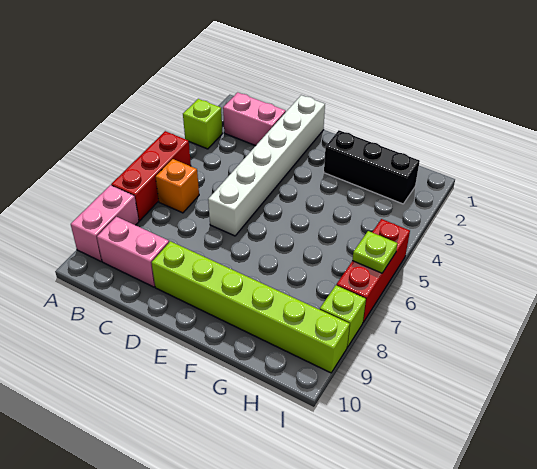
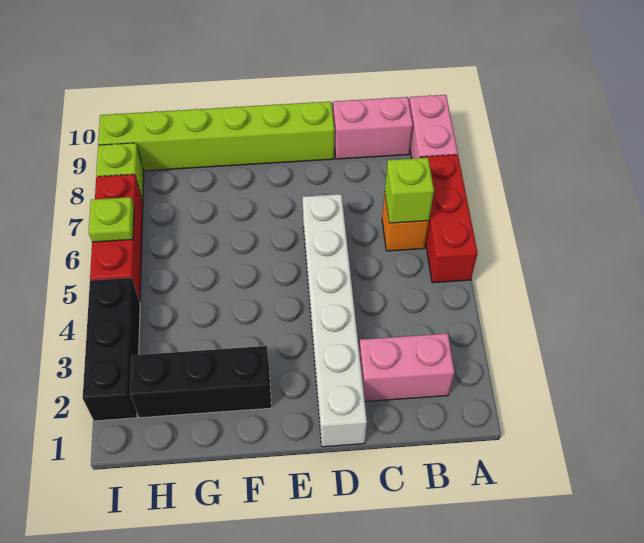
lime 1x1 brick [183,99,222,149] -> lime 1x1 brick moved to [385,158,434,223]
none -> black 1x3 brick [83,278,140,421]

